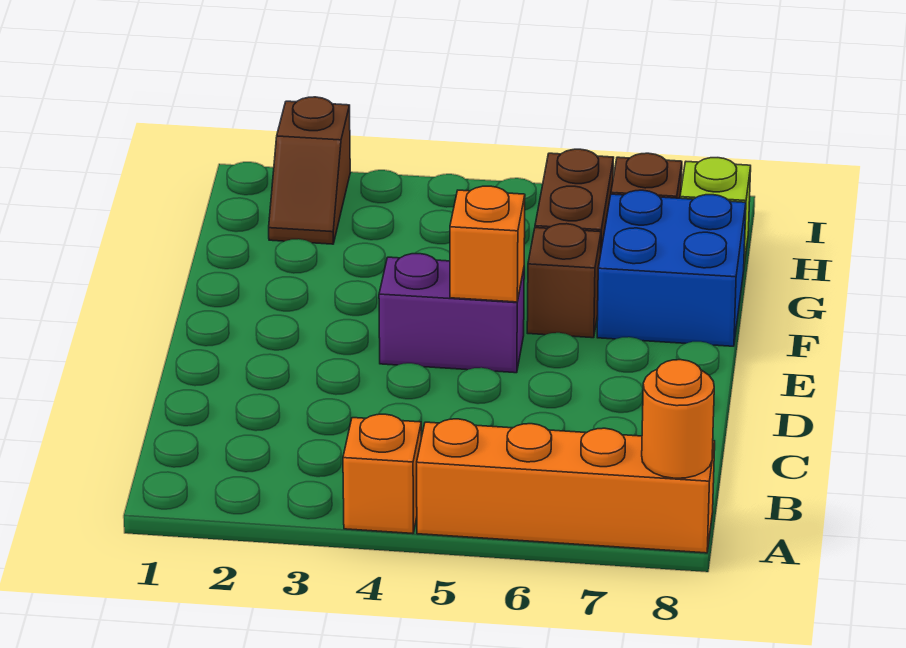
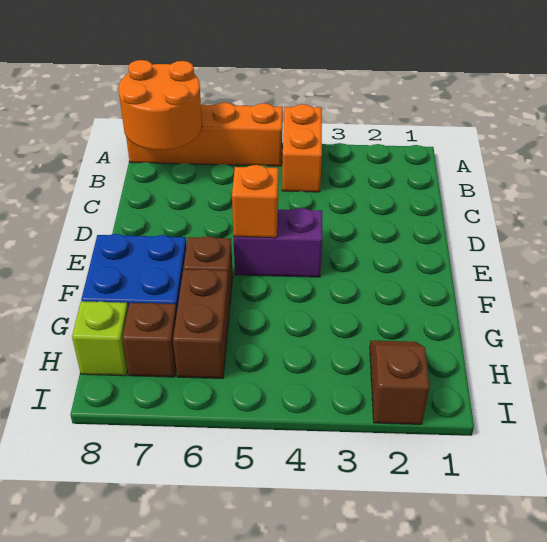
orange 1x1 brick [343,414,421,534] -> orange 1x2 brick [282,104,322,192]
orange 1x1 round brick [642,360,714,478] -> orange 2x2 round brick [118,60,202,150]

